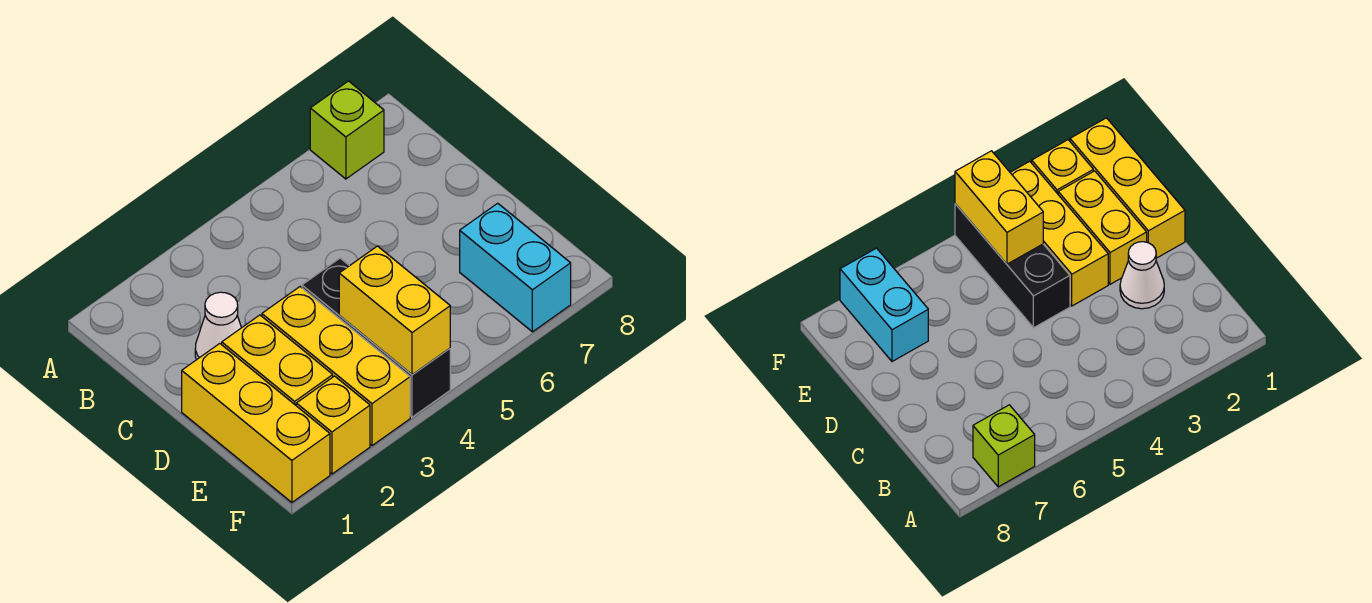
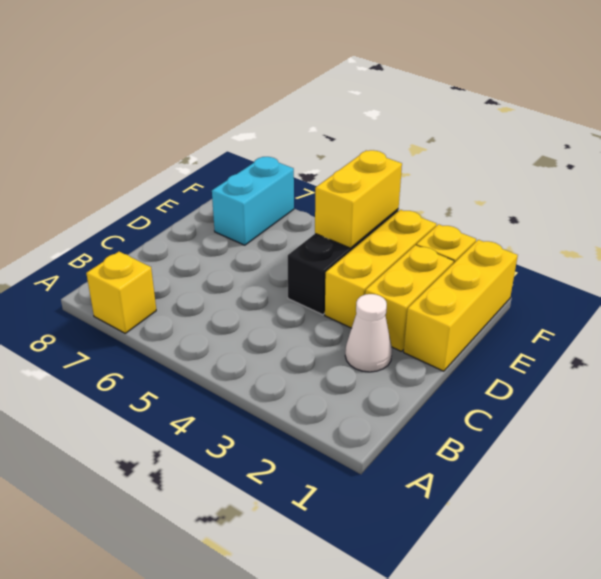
lime 1x1 brick [310,81,384,179] -> yellow 1x1 brick [86,252,156,333]

